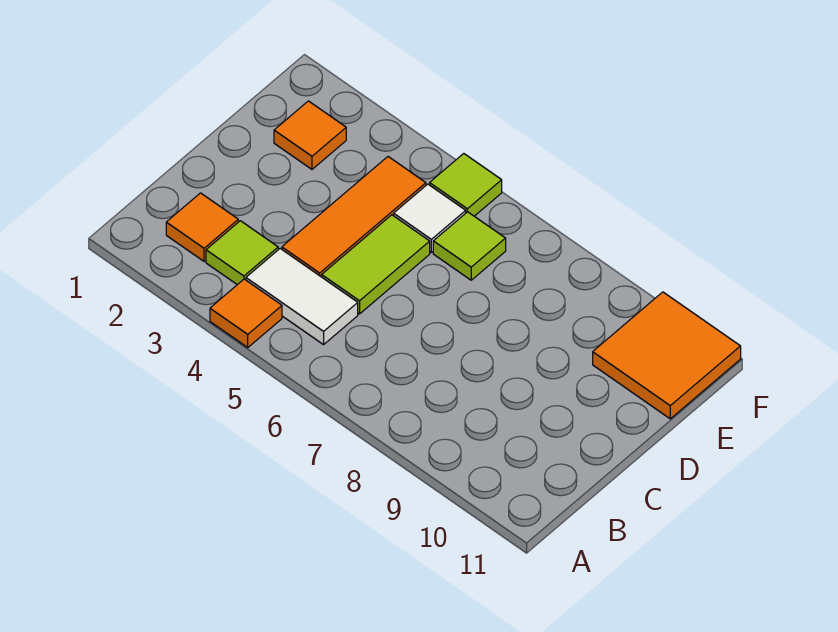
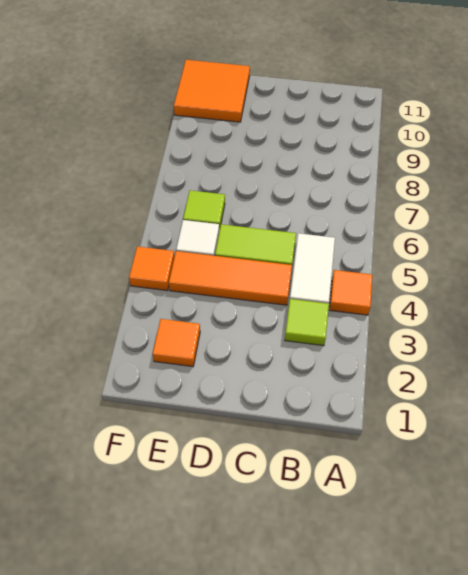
orange 1x1 tile [166,193,238,261] -> orange 1x1 tile moved to [129,247,175,291]
lime 1x1 tile [430,154,502,216] -> none

